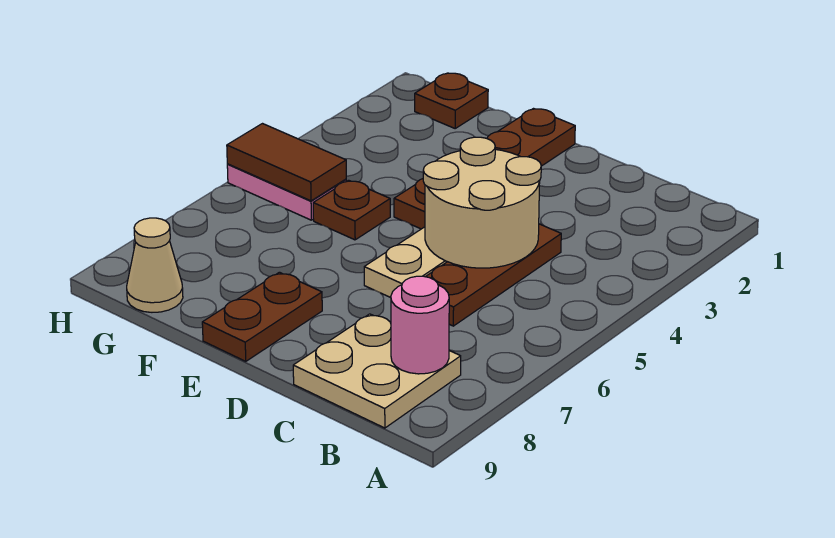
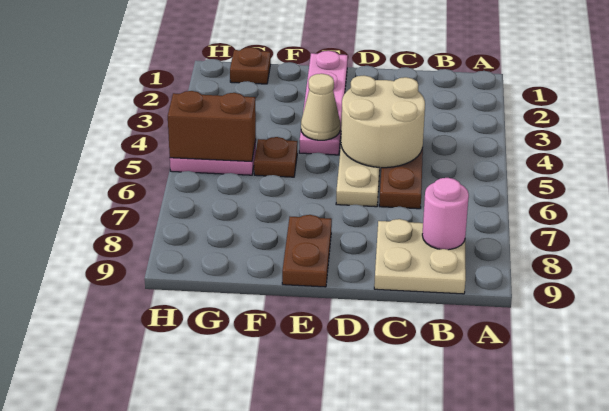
brown 1x4 plate [394,109,575,229] -> pink 1x4 plate [299,51,348,155]
brown 1x2 tile [227,124,346,201] -> brown 1x2 brick [168,91,256,161]
tan 1x1 cone [127,218,183,312] -> tan 1x1 cone moved to [301,74,340,140]

